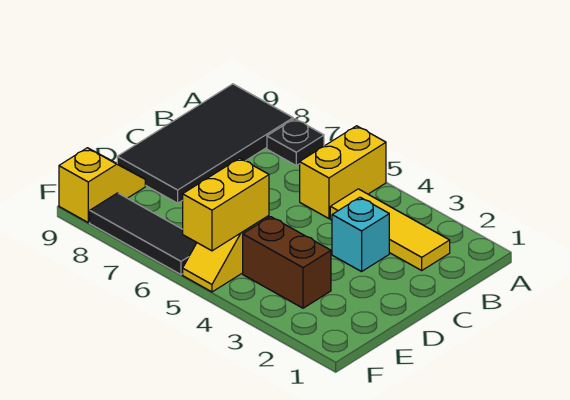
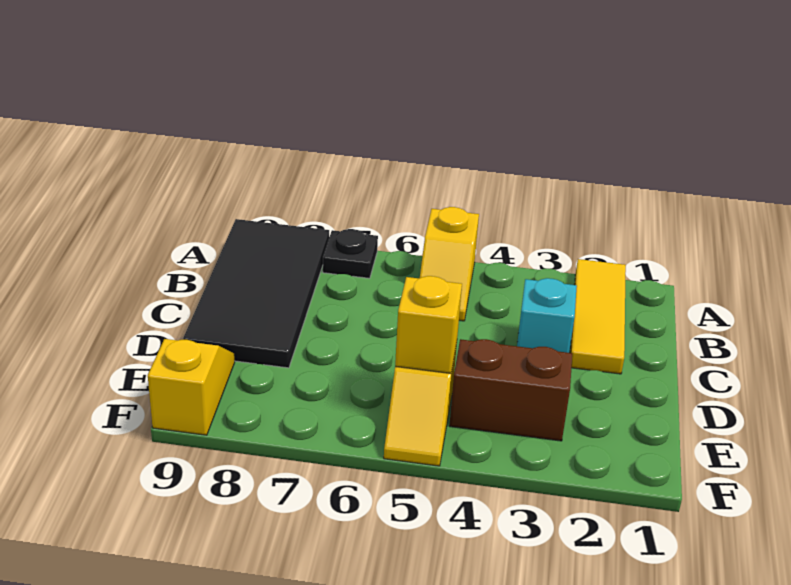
yellow 1x2 brick [300,126,386,219] -> yellow 1x2 slope [420,207,479,321]
yellow 1x3 tile [330,189,450,270] -> yellow 1x3 tile turned to [570,259,626,374]
yellow 1x2 brick [183,158,269,251] -> yellow 1x1 brick [395,276,462,373]
black 1x3 tile [90,193,197,275] -> none

